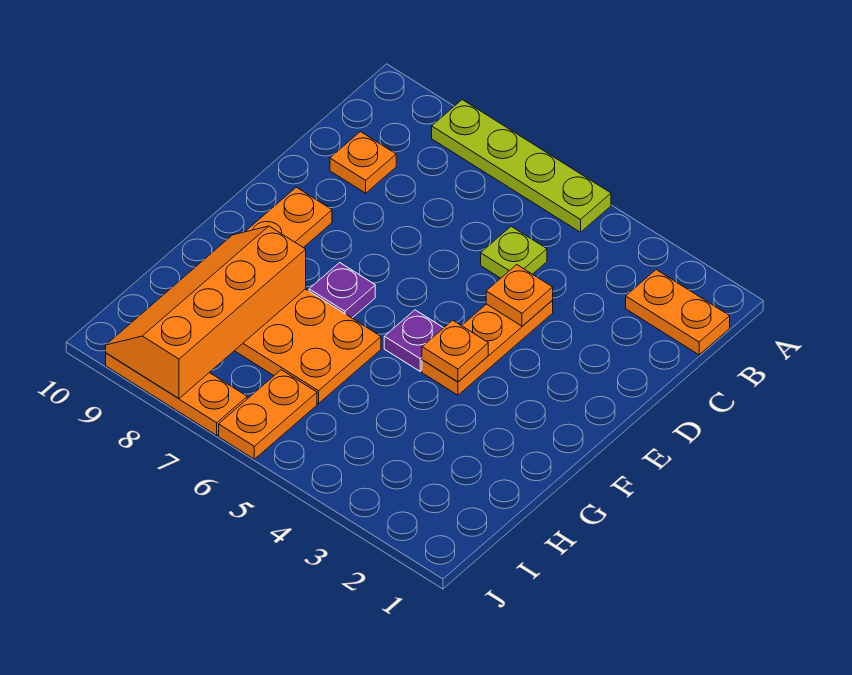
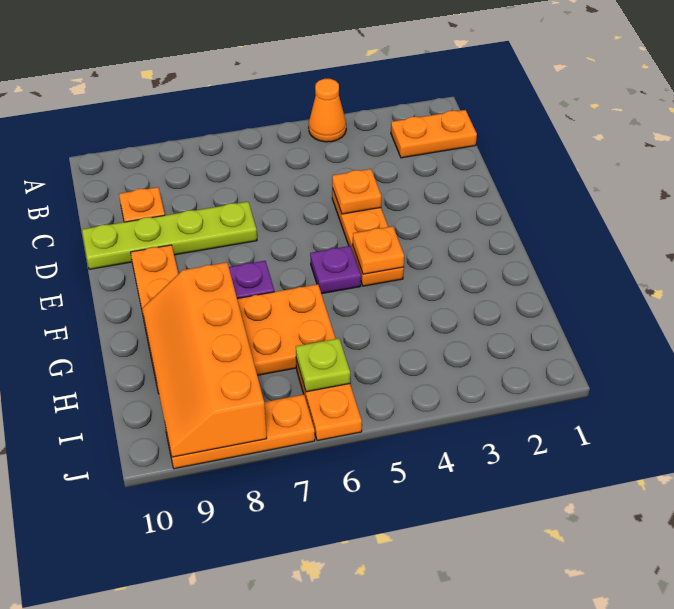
none -> orange 1x1 cone [309,79,346,142]
lime 1x4 plate [432,100,611,232] -> lime 1x4 plate moved to [82,202,257,269]
lime 1x1 plate [481,226,547,278] -> lime 1x1 plate moved to [296,338,350,392]

